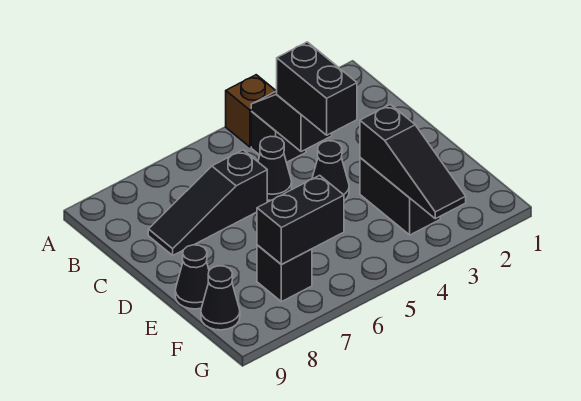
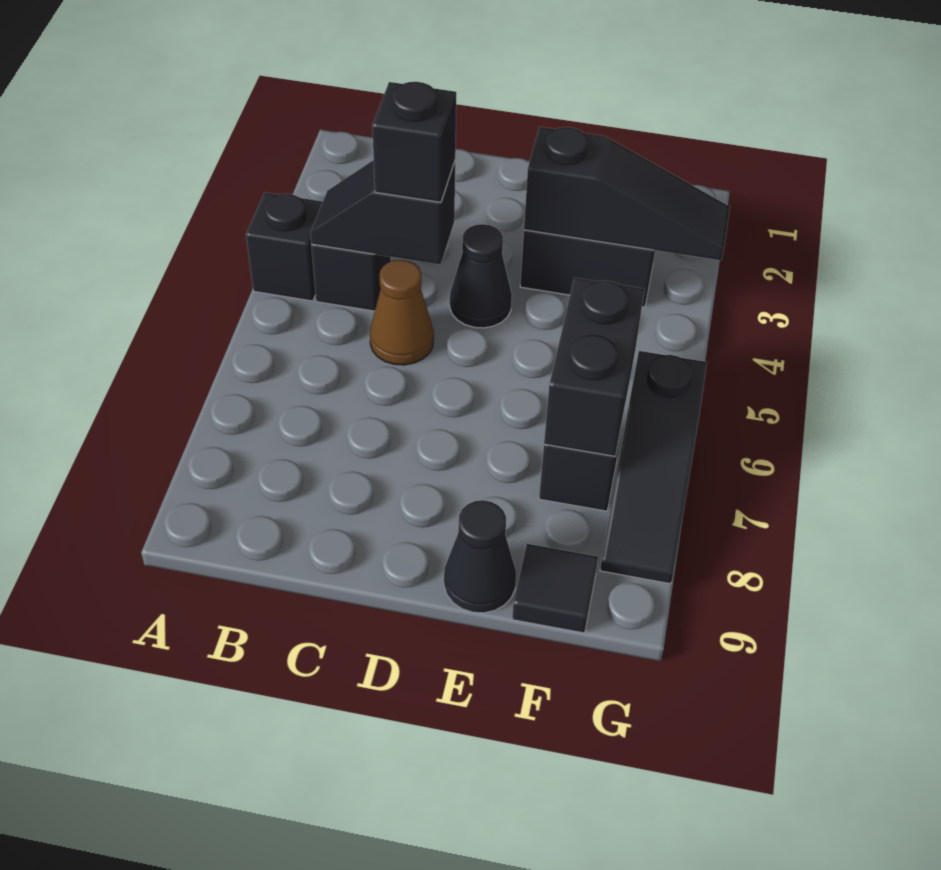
brown 1x1 brick [226,75,276,147] -> black 1x1 brick [246,193,323,301]
black 1x2 brick [277,42,357,135] -> black 1x1 brick [372,82,456,202]
black 1x1 cone [258,136,292,200] -> brown 1x1 cone [370,260,434,365]
black 1x3 slope [148,150,267,255] -> black 1x3 slope moved to [600,351,707,584]
black 1x1 cone [201,266,240,330] -> black 1x1 tile [512,544,598,633]

